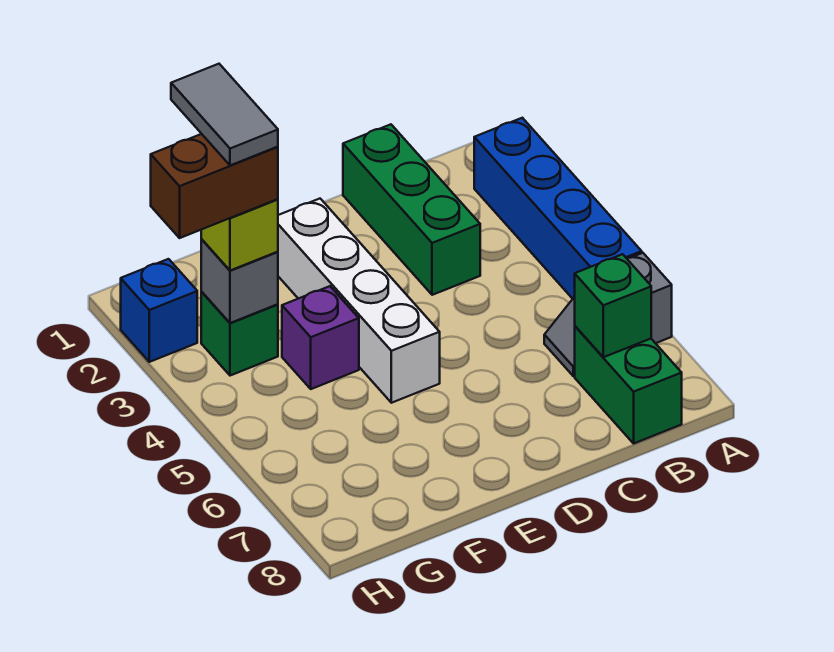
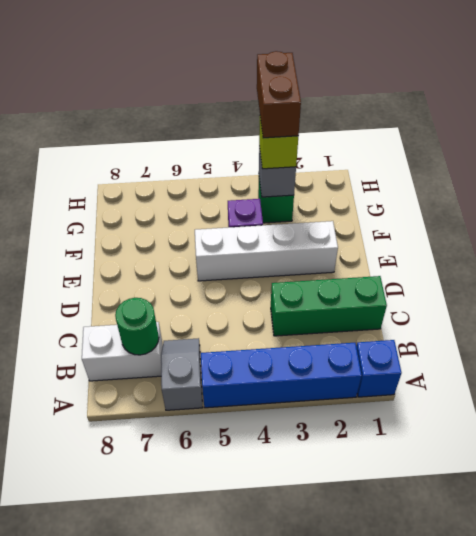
green 1x2 brick [575,326,682,443] -> white 1x2 brick [82,322,163,381]
green 1x1 brick [575,254,651,357] -> green 1x1 round brick [115,298,159,355]
grey 1x2 tile [171,64,278,165] -> none
blue 1x1 brick [121,259,197,362] -> blue 1x1 brick moved to [356,340,402,397]

